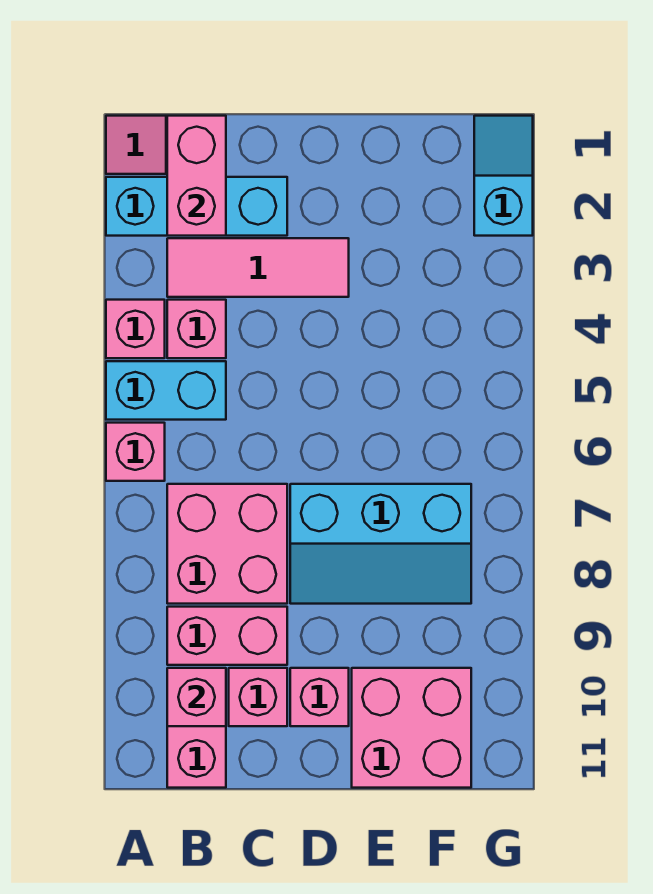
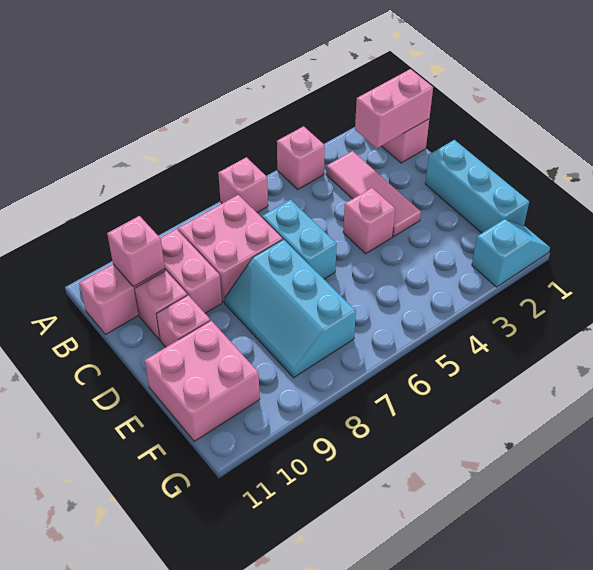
cyan 1x3 brick [106,177,287,236] -> cyan 1x3 brick moved to [425,140,529,233]
cyan 1x2 brick [106,361,226,420] -> cyan 1x2 brick moved to [262,200,337,279]
pink 1x1 brick [167,300,226,358] -> pink 1x1 brick moved to [343,188,395,254]

